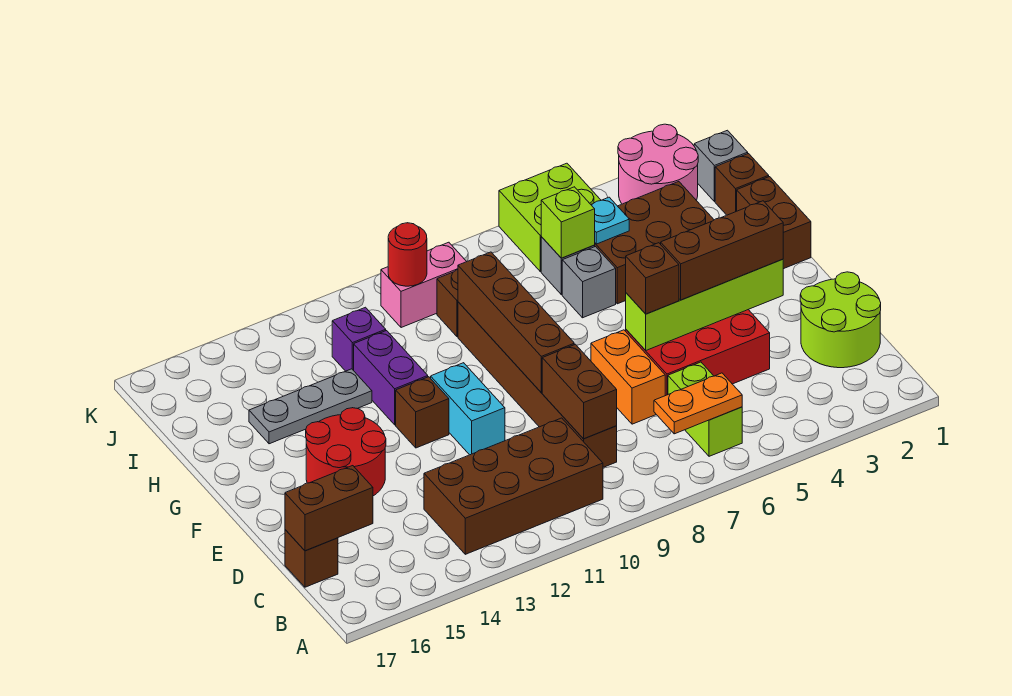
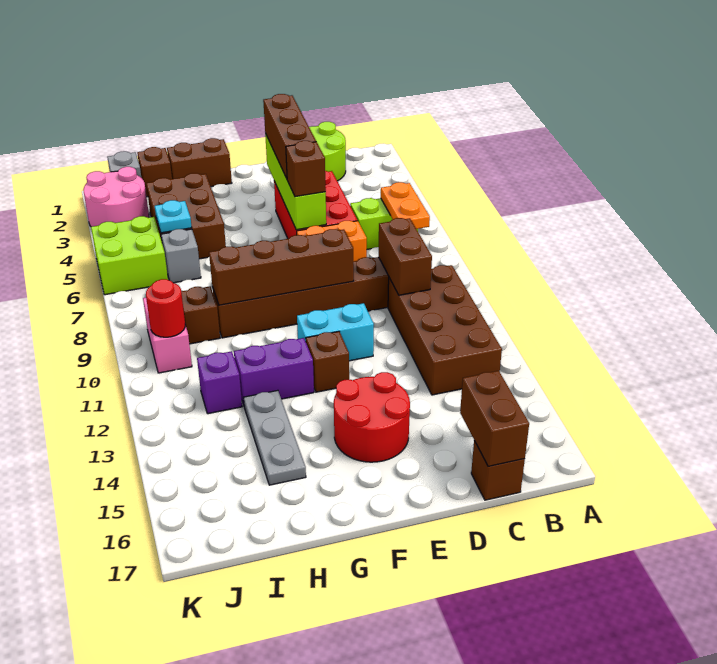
brown 1x2 brick [542,344,617,439] -> brown 1x2 brick turned to [379,218,432,295]
grey 1x1 brick [562,247,616,318] -> none
lime 1x1 brick [541,187,595,258] -> none

